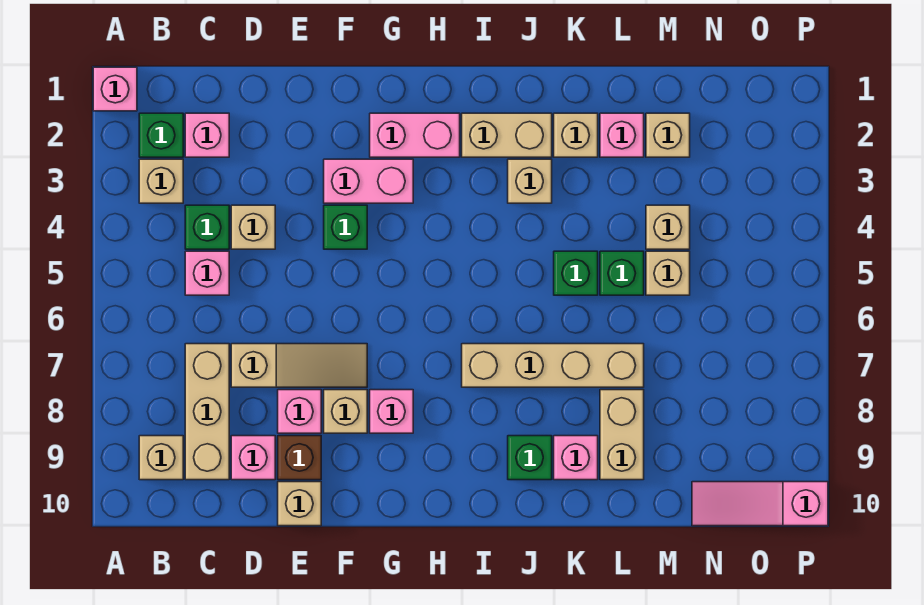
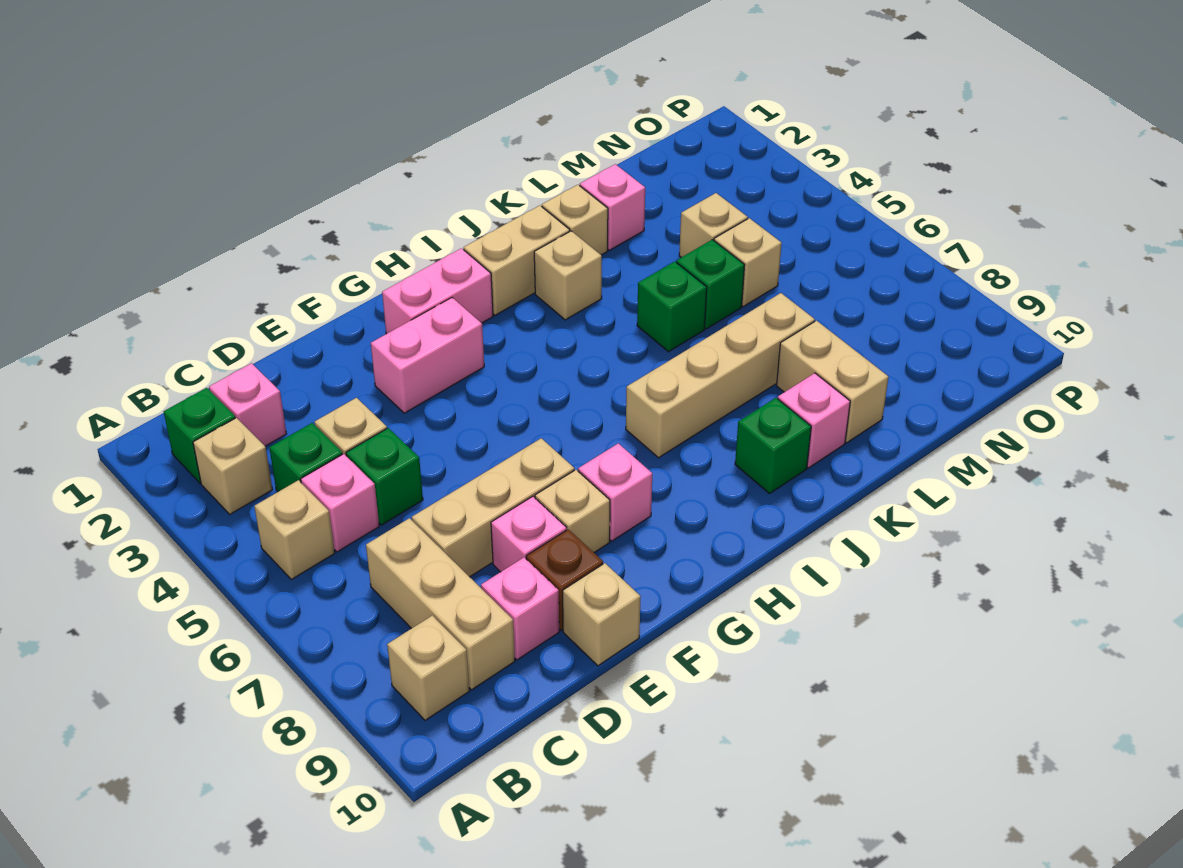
pink 1x1 brick [93,67,137,111] -> none
tan 1x3 slope [231,344,367,387] -> tan 1x3 brick [412,438,574,577]
green 1x1 brick [324,205,367,249] -> green 1x1 brick moved to [346,428,423,525]
tan 1x1 brick [646,113,690,157] -> tan 1x1 brick moved to [254,480,335,579]
pink 1x3 slope [692,482,828,526] -> none

